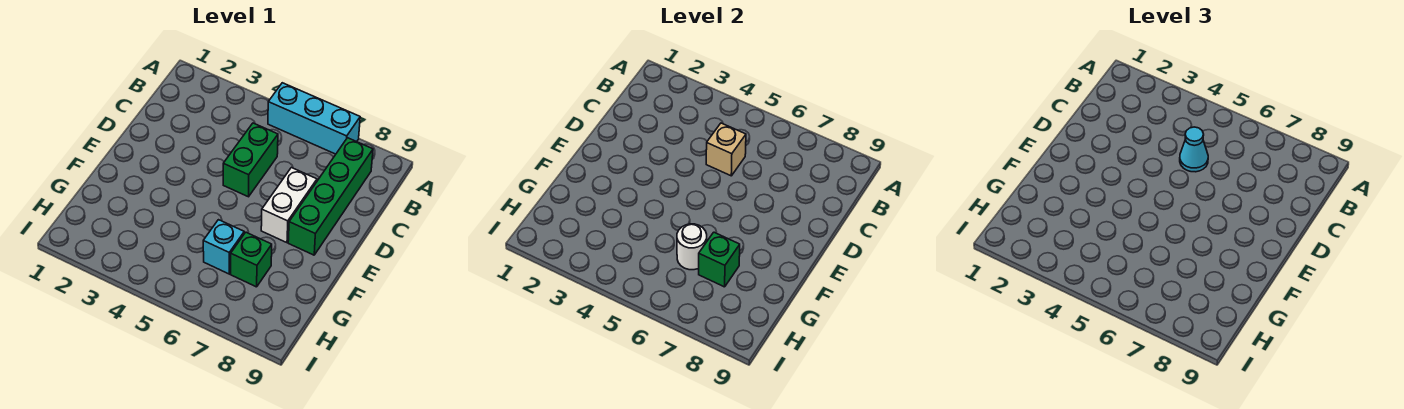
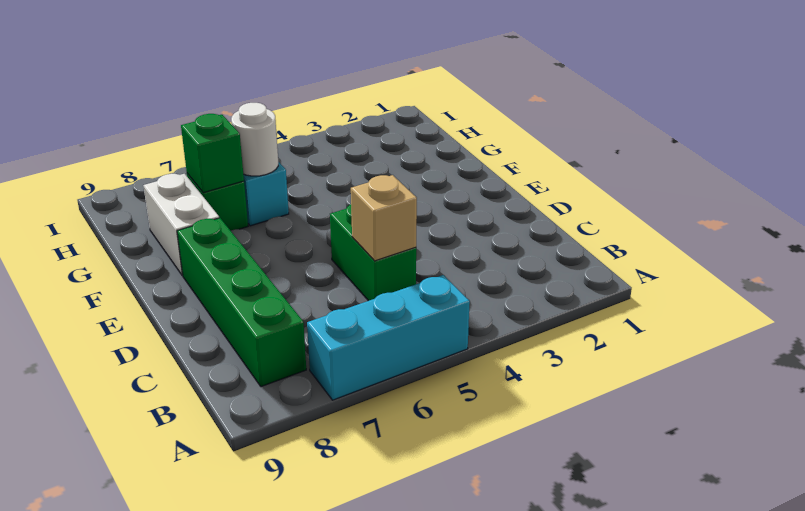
cyan 1x1 cone [1180,127,1208,172] -> none
white 1x2 brick [261,168,317,243] -> white 1x2 brick moved to [143,174,219,276]

